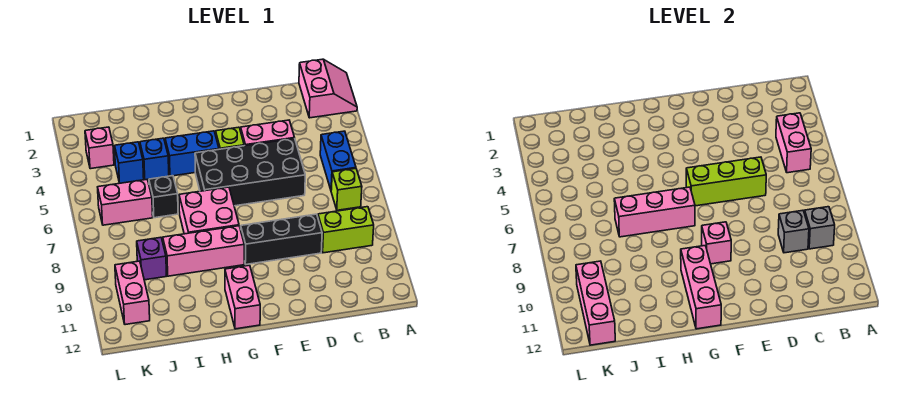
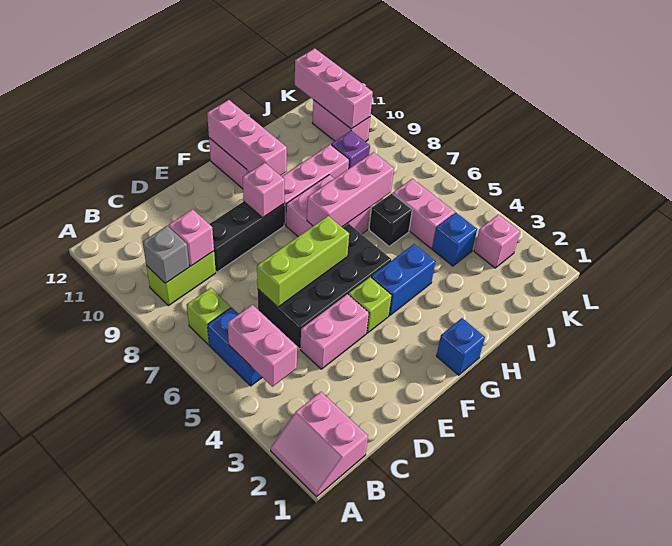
grey 1x1 brick [778,210,809,253] -> pink 1x1 brick [169,209,214,266]
blue 1x1 brick [140,138,169,180] -> blue 1x1 brick moved to [436,318,485,375]
pink 1x2 brick [98,179,153,225] -> pink 1x2 brick turned to [393,179,455,248]

